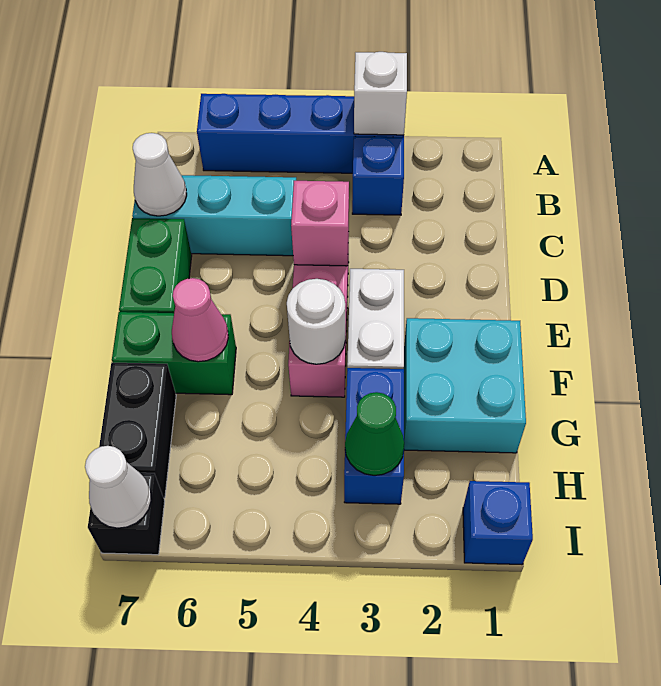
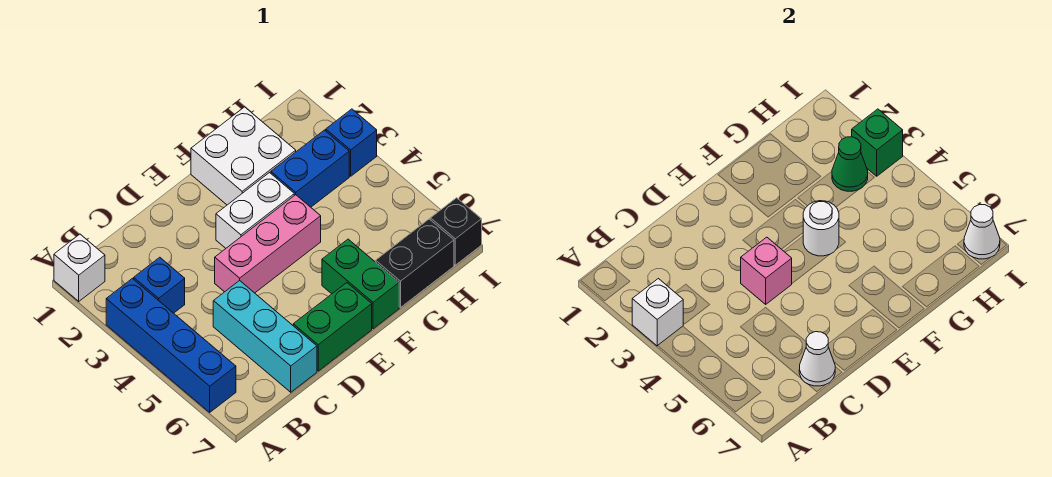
none -> white 1x1 brick [54,234,105,301]
cyan 2x2 brick [404,318,526,453] -> white 2x2 brick [191,107,296,205]
pink 1x1 cone [172,278,228,362] -> none
blue 1x1 brick [463,481,533,564] -> blue 1x1 brick moved to [326,109,377,176]
none -> green 1x1 brick [852,109,903,176]

